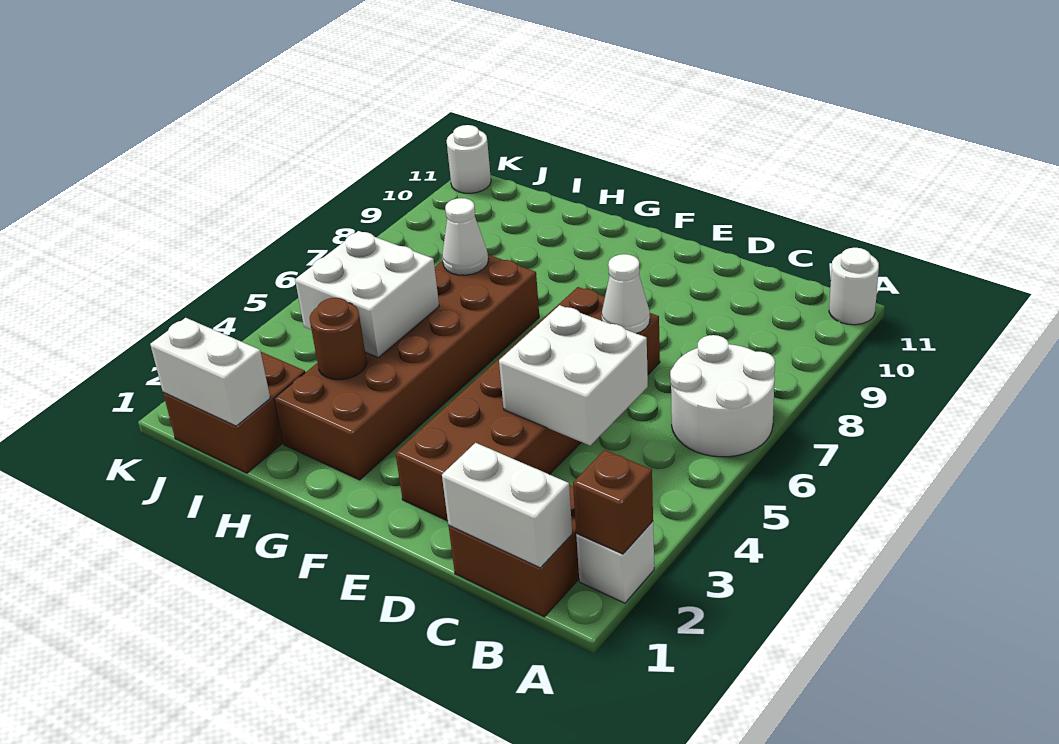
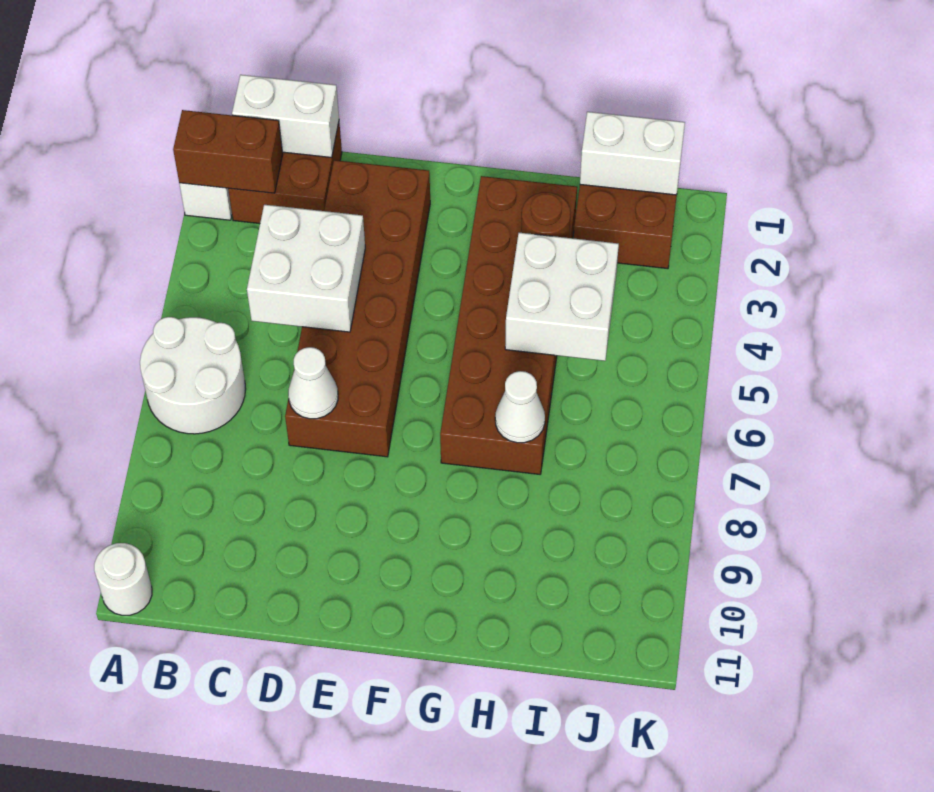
brown 1x1 brick [573,450,653,554] -> brown 1x2 brick [173,110,283,193]
white 1x1 round brick [447,125,491,193] -> none

